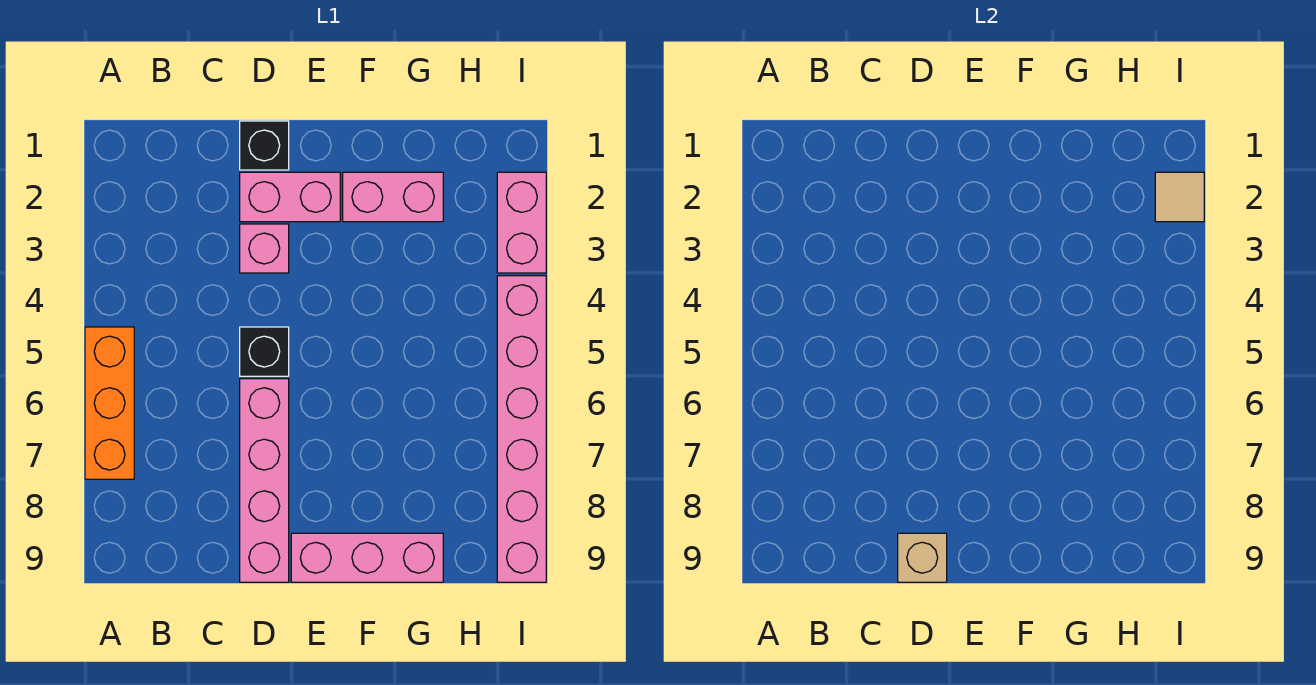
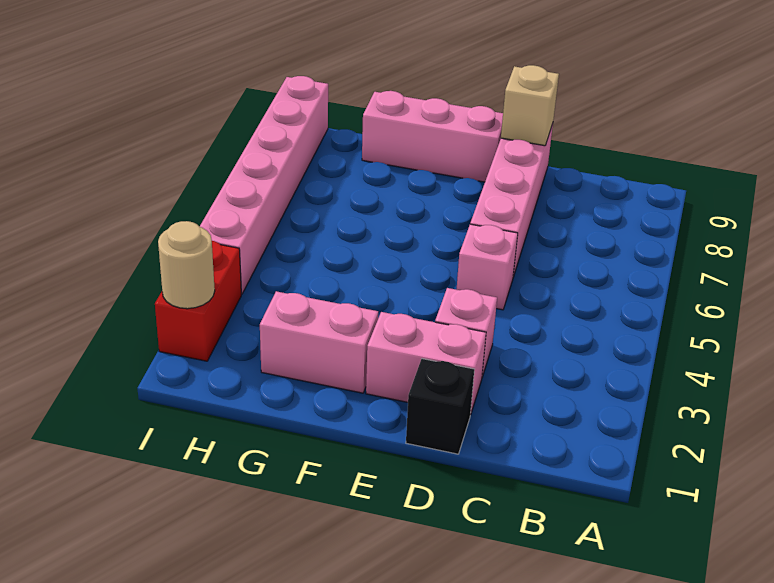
orange 1x3 brick [85,327,134,479] -> none
black 1x1 brick [240,327,289,376] -> pink 1x1 brick [456,224,518,310]
pink 1x2 brick [497,172,546,273] -> red 1x2 brick [155,241,241,361]
tan 1x1 tile [1155,172,1204,222] -> tan 1x1 round brick [158,221,215,309]

